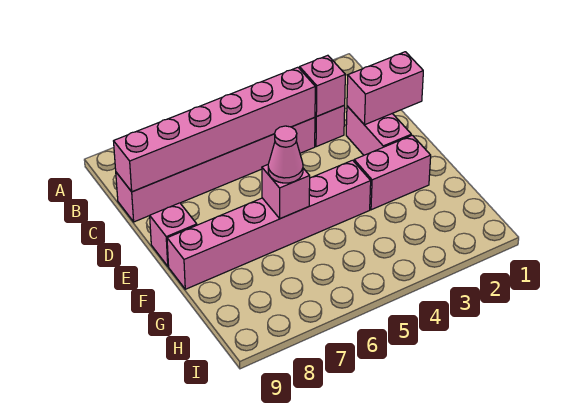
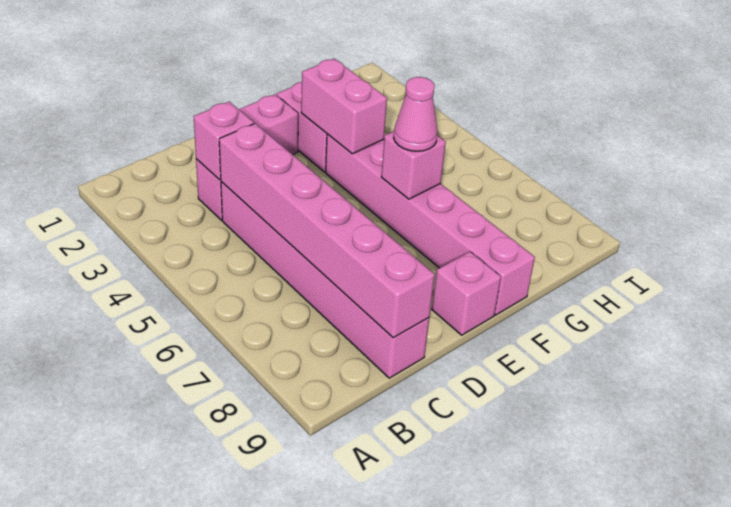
pink 1x2 brick [347,52,423,125] -> pink 1x2 brick moved to [301,59,387,154]

